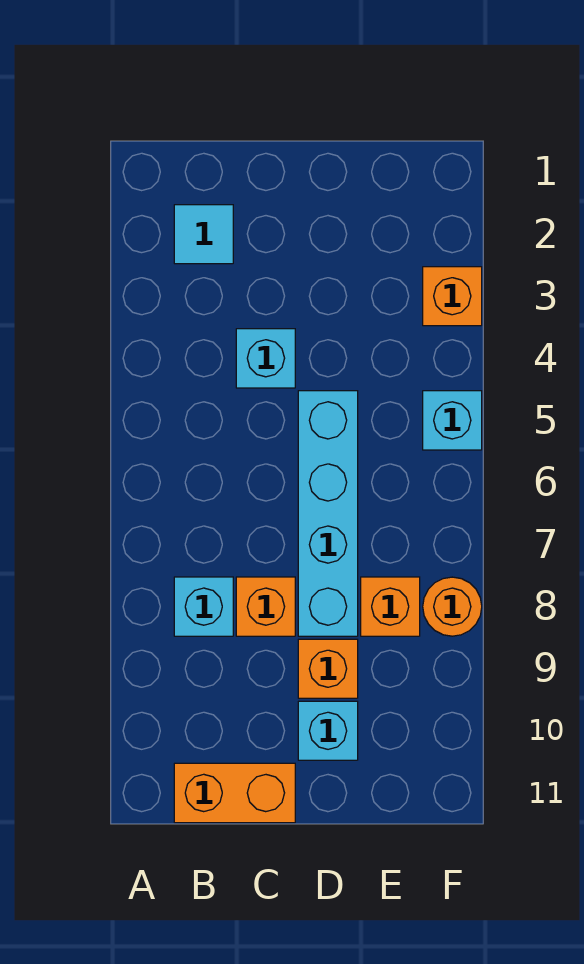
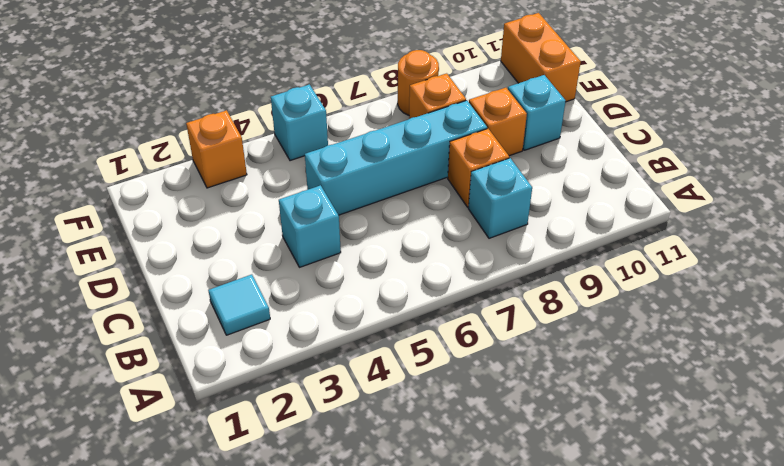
orange 1x2 brick [174,763,295,823] -> orange 1x2 brick moved to [501,13,581,102]

